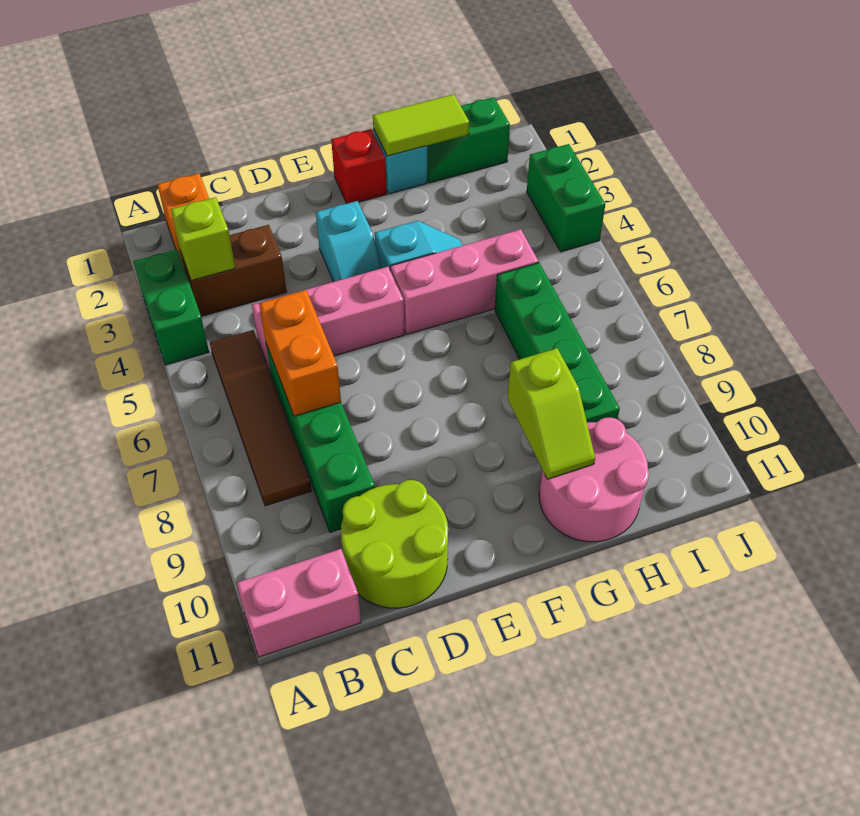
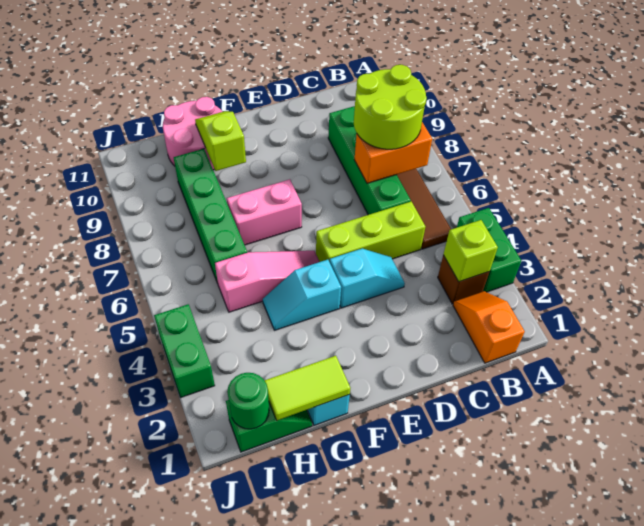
pink 1x2 brick [236,549,361,657] -> pink 1x2 brick moved to [227,179,302,245]
brown 1x2 brick [181,225,287,316] -> brown 1x1 brick [438,255,489,304]
pink 1x3 brick [252,267,404,374] -> lime 1x3 brick [316,202,425,262]
orange 1x2 brick [259,290,341,416] -> orange 1x2 brick turned to [354,122,432,183]
lime 2x2 round brick [341,480,448,608] -> lime 2x2 round brick moved to [354,65,427,149]
cyan 1x2 slope [316,201,381,282] -> cyan 1x2 slope turned to [330,249,405,308]
red 1x1 brick [331,129,387,203] -> none
pink 1x3 brick [390,229,538,334] -> pink 1x3 slope [215,251,320,312]
none -> green 1x1 round brick [227,373,269,429]

